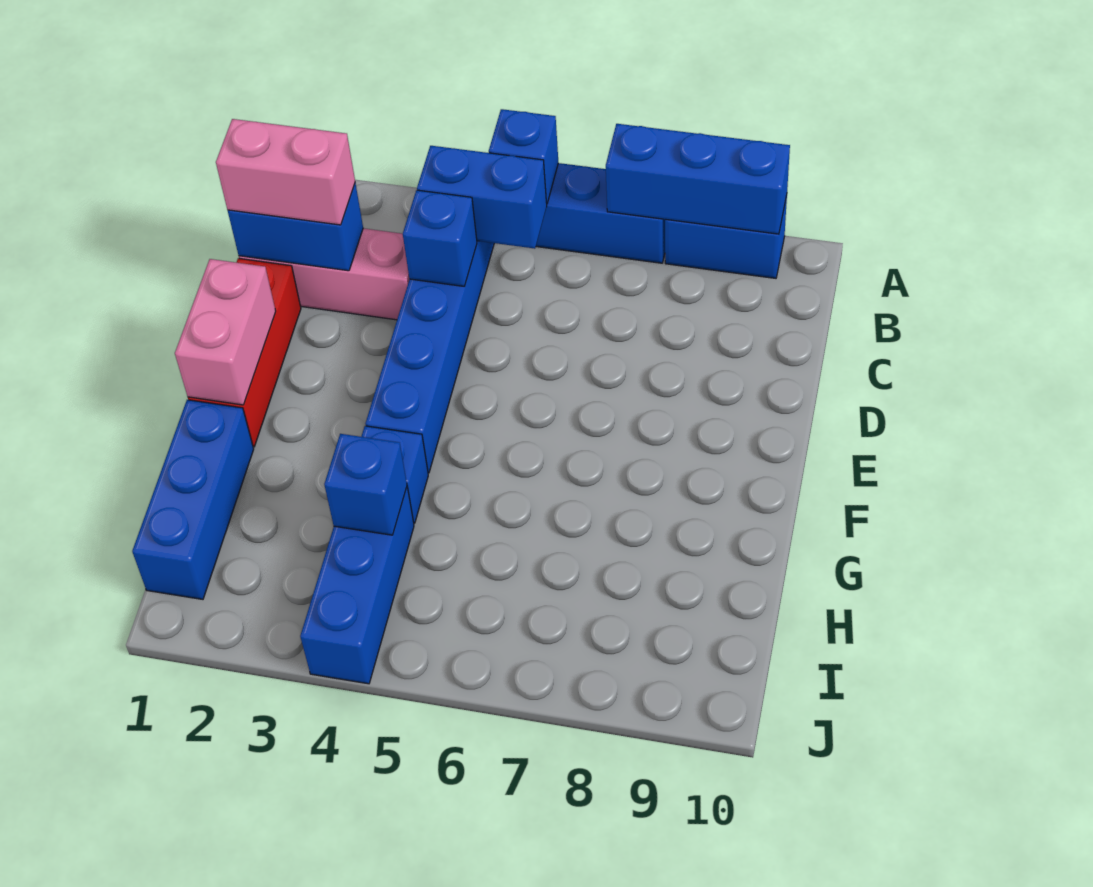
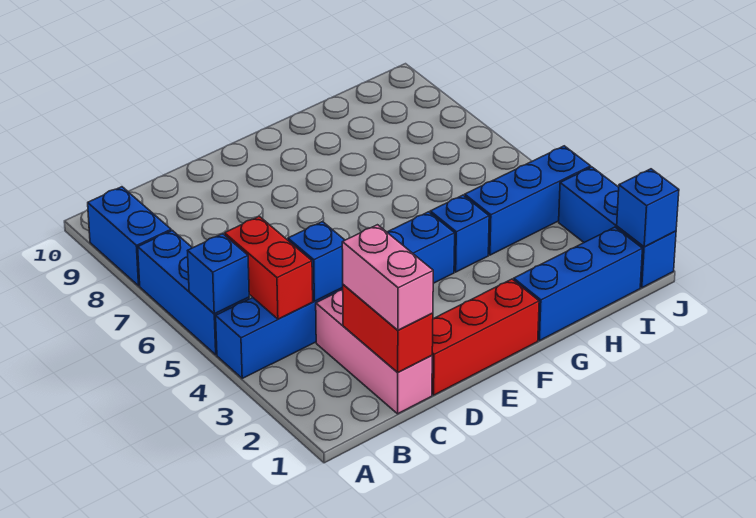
blue 1x3 brick [606,124,790,234] -> blue 1x3 brick moved to [559,167,676,288]
blue 1x2 brick [417,146,547,249] -> red 1x2 brick [225,216,313,319]
blue 1x2 brick [228,183,363,271] -> red 1x2 brick [343,285,433,372]
pink 1x2 brick [175,259,276,405] -> none
blue 1x1 brick [324,434,407,535] -> blue 1x1 brick moved to [617,169,679,247]

